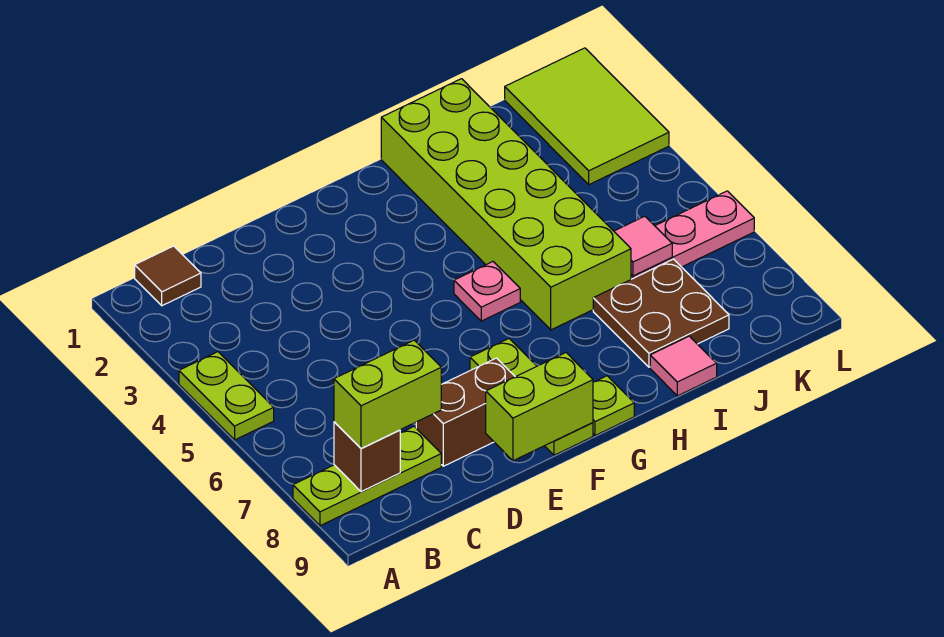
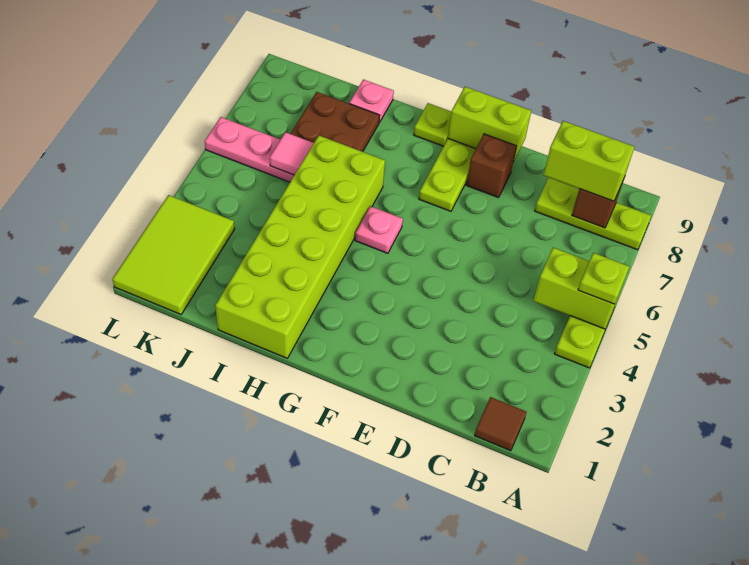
none -> lime 1x2 brick [533,248,624,329]
none -> lime 1x1 plate [578,253,629,304]
brown 1x2 brick [416,358,515,466] -> brown 1x1 brick [467,134,516,198]
pink 1x1 tile [650,336,717,396] -> pink 1x1 plate [349,80,394,123]

